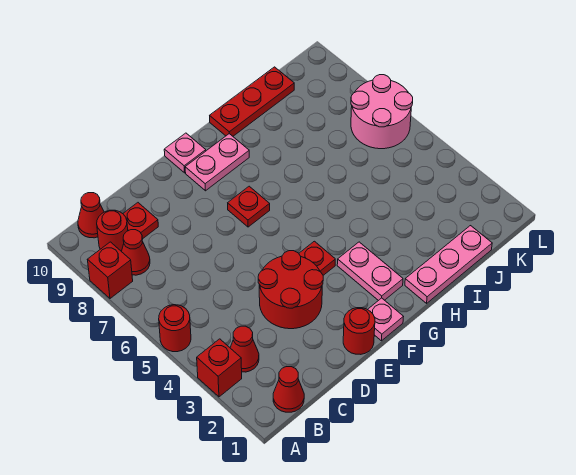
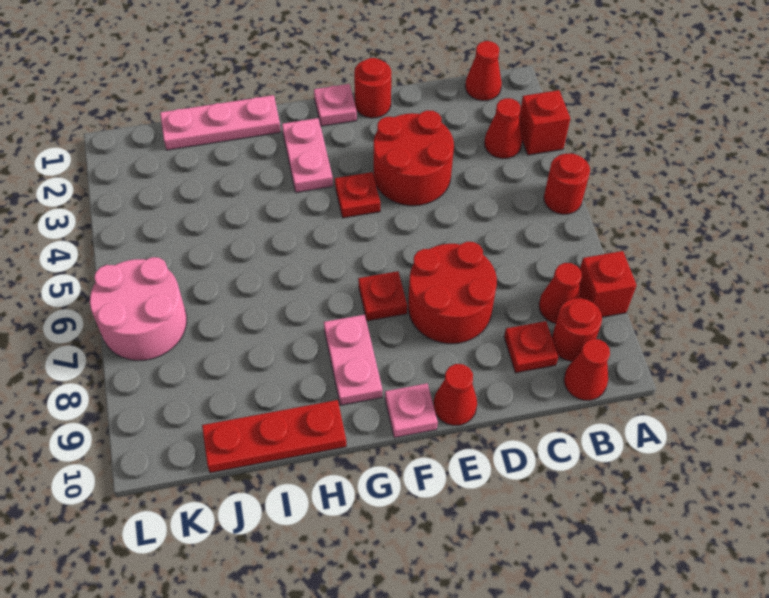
none -> red 2x2 round brick [408,242,497,344]
none -> red 1x1 cone [433,364,477,425]
pink 1x2 plate [185,134,249,191] -> pink 1x2 plate turned to [324,315,382,405]

